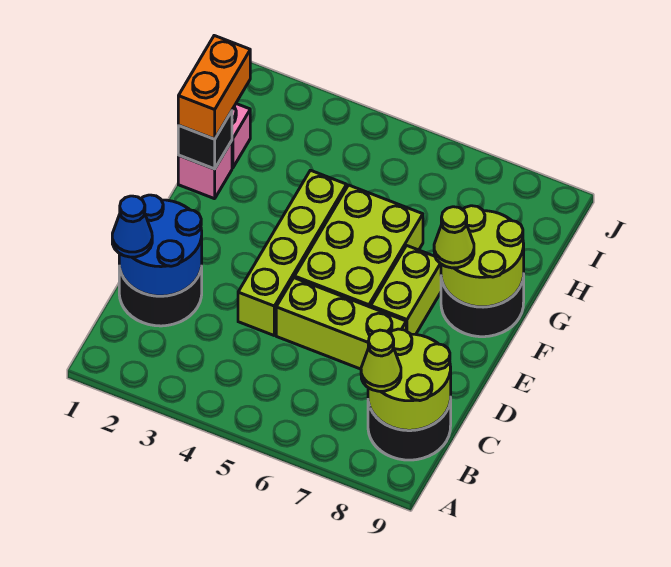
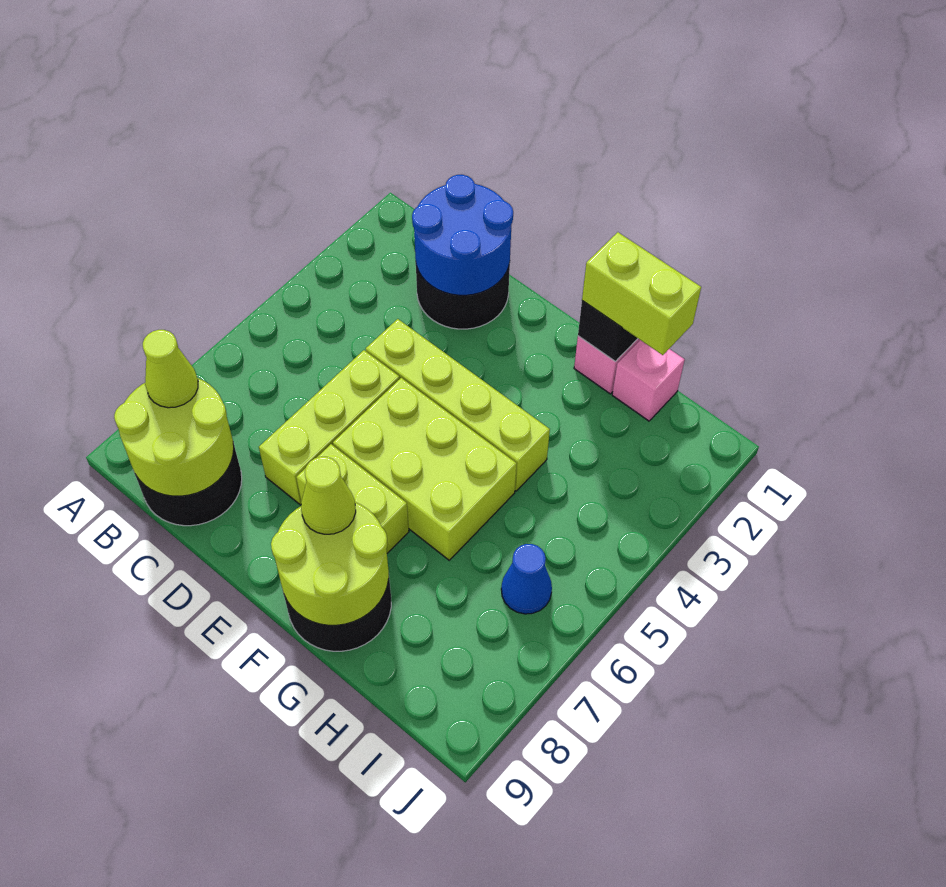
blue 1x1 cone [112,196,152,257] -> blue 1x1 cone moved to [501,544,552,614]
orange 1x2 brick [178,36,250,139] -> lime 1x2 brick [582,232,701,355]

